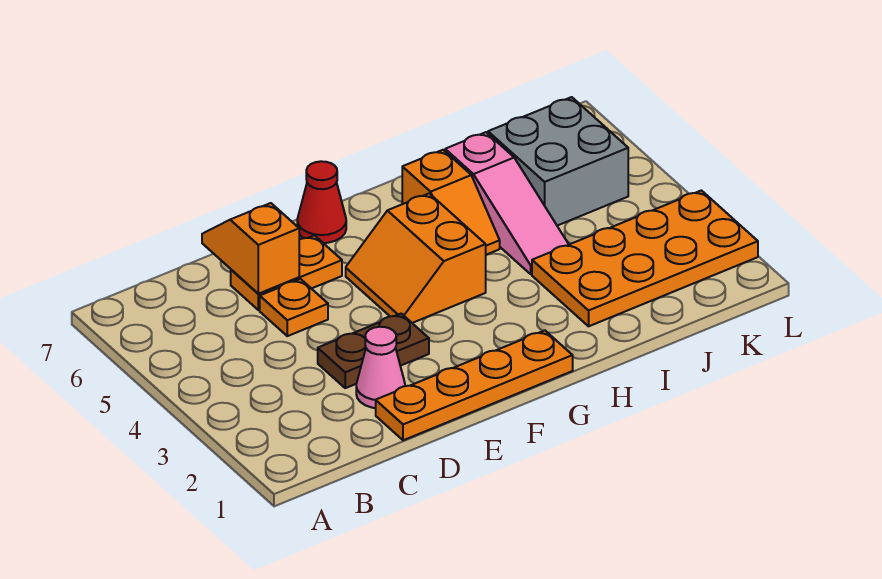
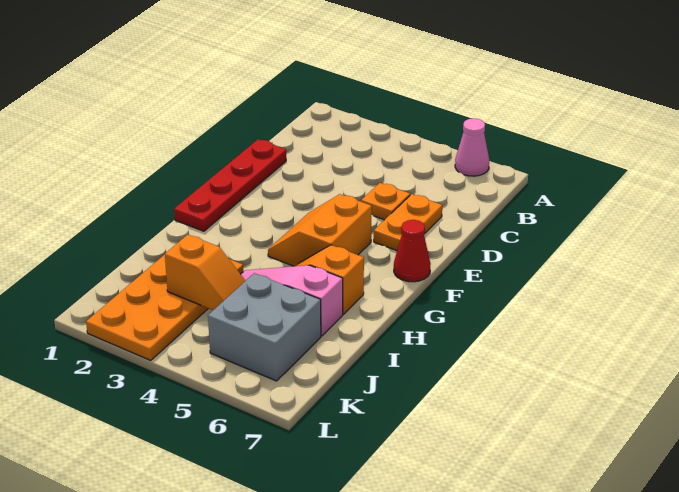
orange 1x4 plate [376,330,573,440] -> red 1x4 plate [174,139,286,231]
pink 1x1 cone [356,327,405,408] -> pink 1x1 cone moved to [455,118,489,176]
brown 1x2 plate [318,314,429,388] -> none
orange 1x2 slope [202,203,299,294] -> orange 1x2 slope moved to [165,235,245,310]
orange 2x2 slope [346,194,486,323] -> orange 2x2 slope turned to [268,194,372,266]

